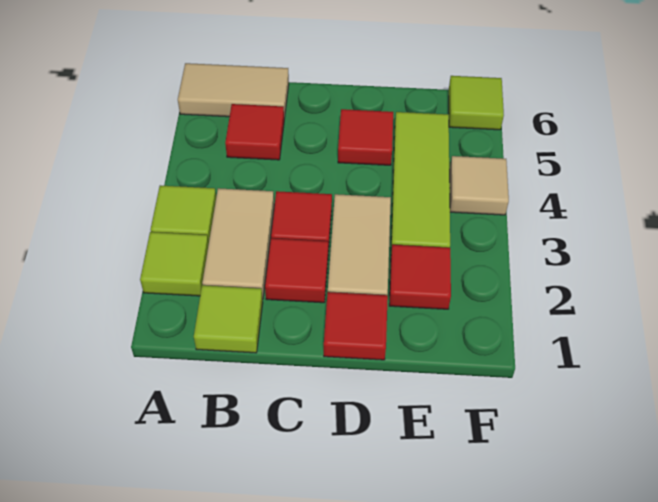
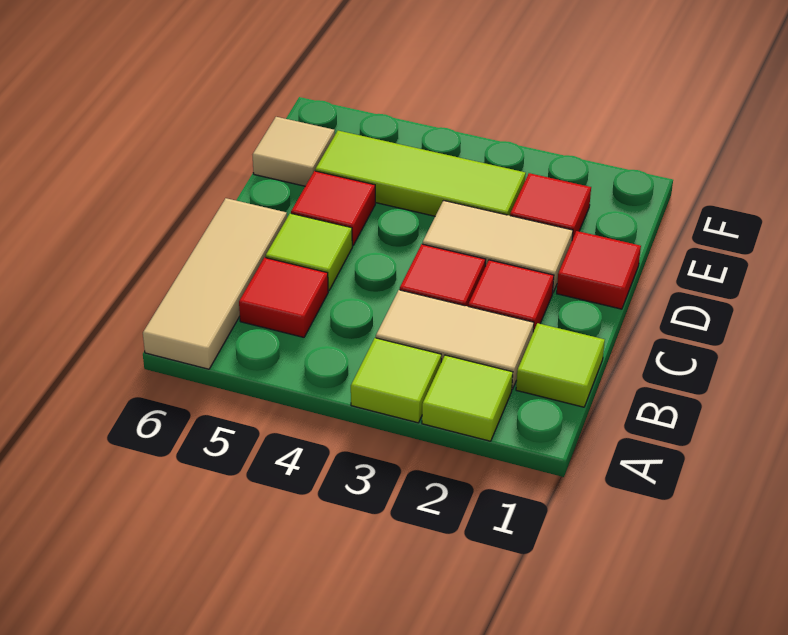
tan 1x2 tile [178,63,289,119] -> tan 1x3 tile [143,198,287,369]
tan 1x1 tile [450,156,509,215] -> tan 1x1 tile moved to [253,117,335,186]
lime 1x1 tile [449,76,504,130] -> lime 1x1 tile moved to [266,213,352,290]

